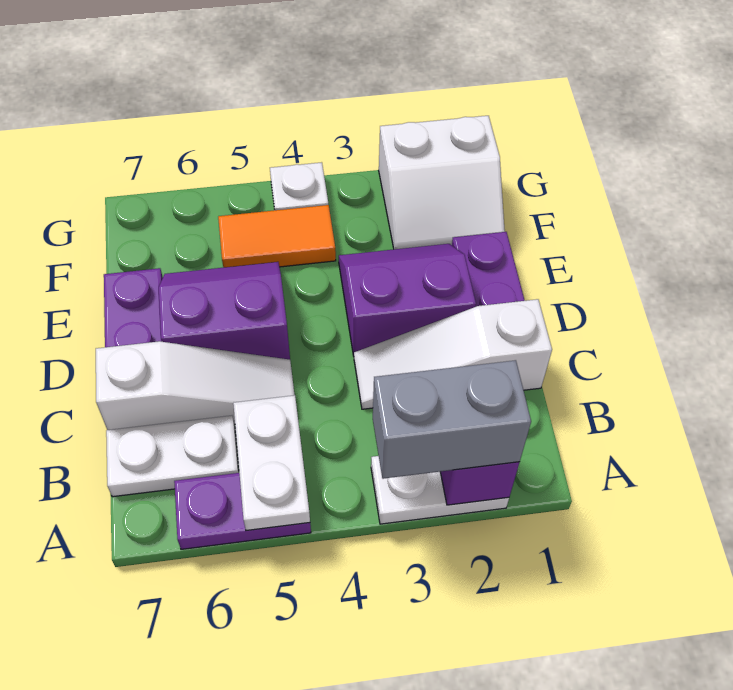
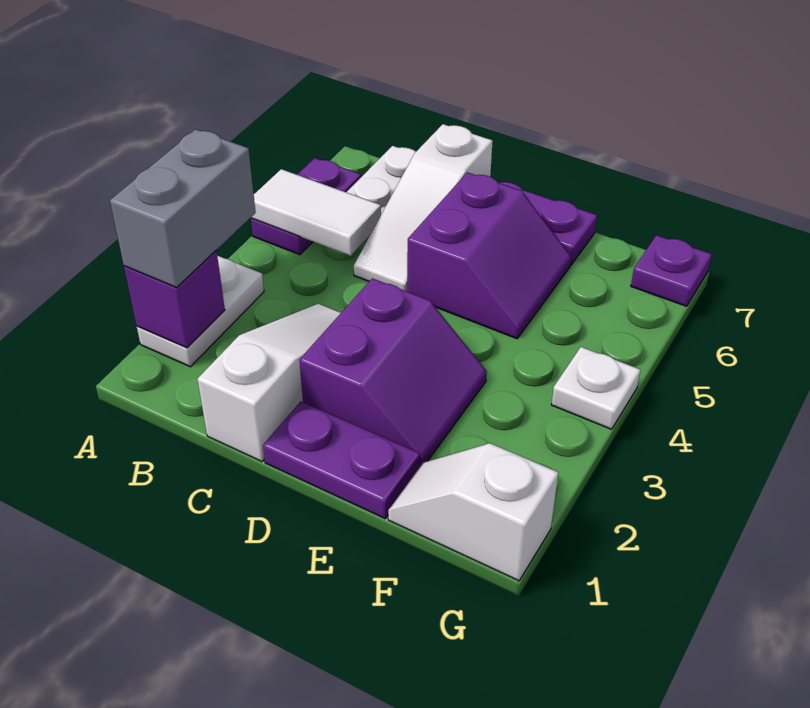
white 1x2 plate [233,395,310,531] -> white 1x2 tile [251,169,381,256]
white 2x2 slope [379,116,505,249] -> white 1x2 slope [388,443,558,581]
orange 1x2 tile [218,205,336,267] -> none
none -> purple 1x1 plate [631,235,712,306]

